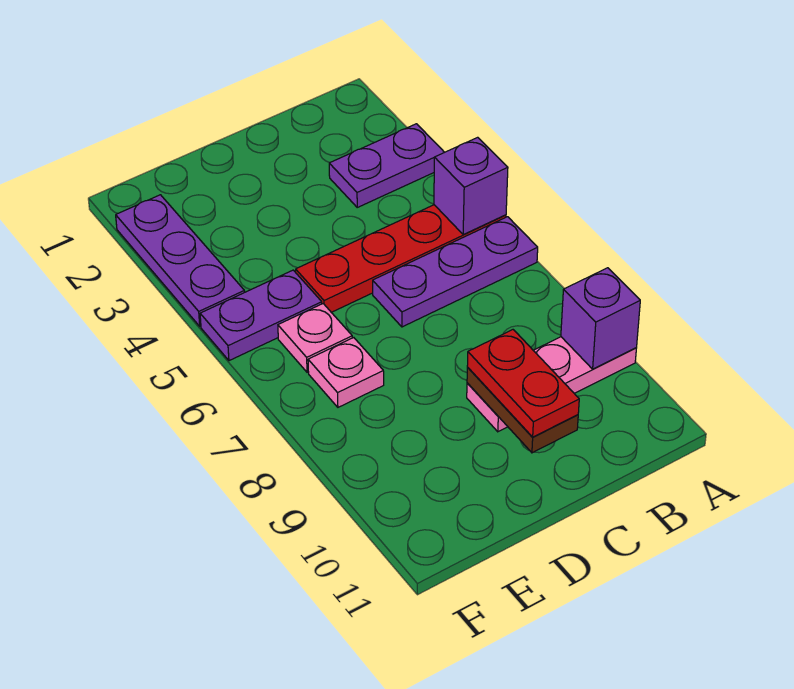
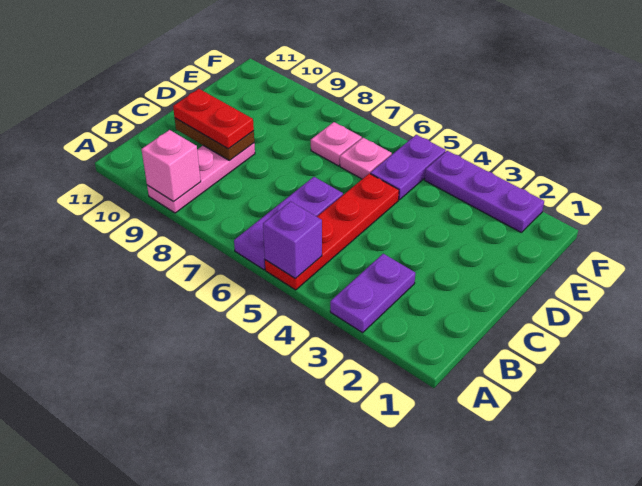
purple 1x1 brick [561,268,640,369] -> pink 1x1 brick [141,130,201,201]

